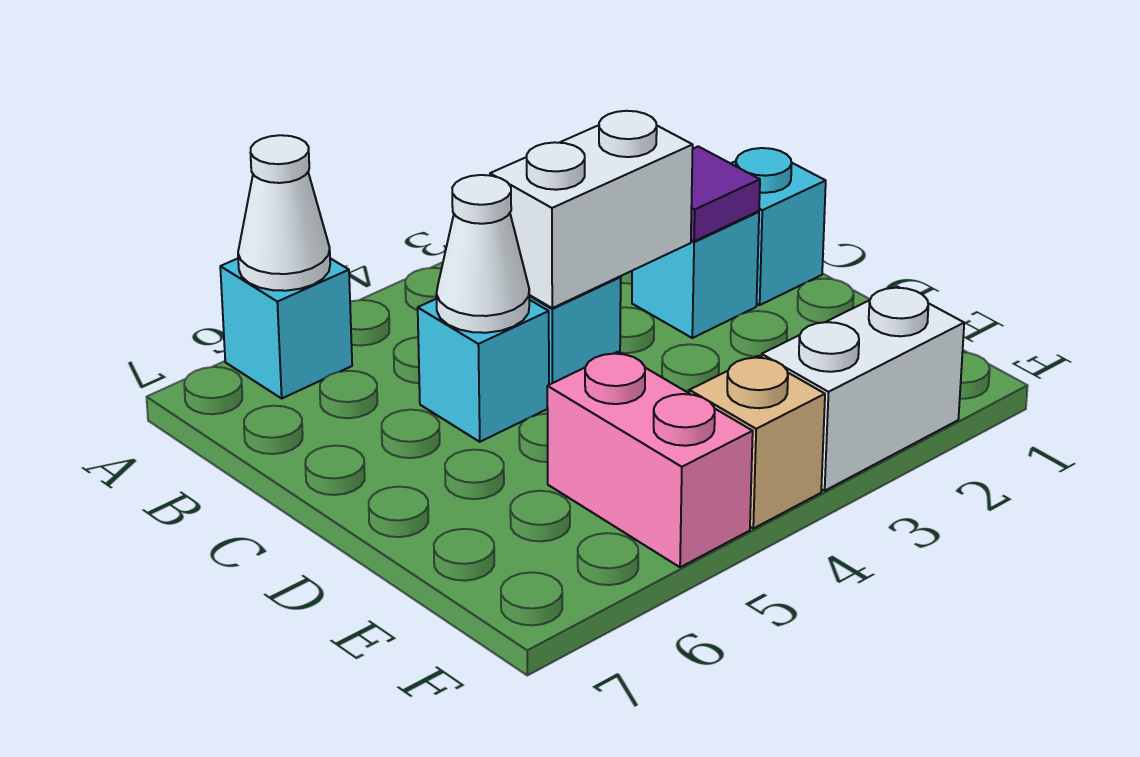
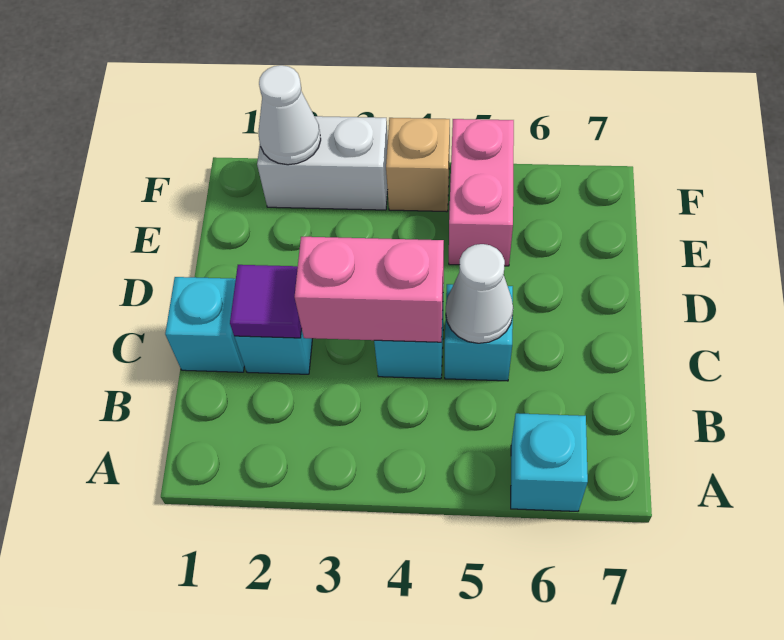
white 1x1 cone [238,135,330,291] -> white 1x1 cone moved to [258,65,321,165]
white 1x2 brick [490,111,693,308] -> pink 1x2 brick [295,237,444,342]

